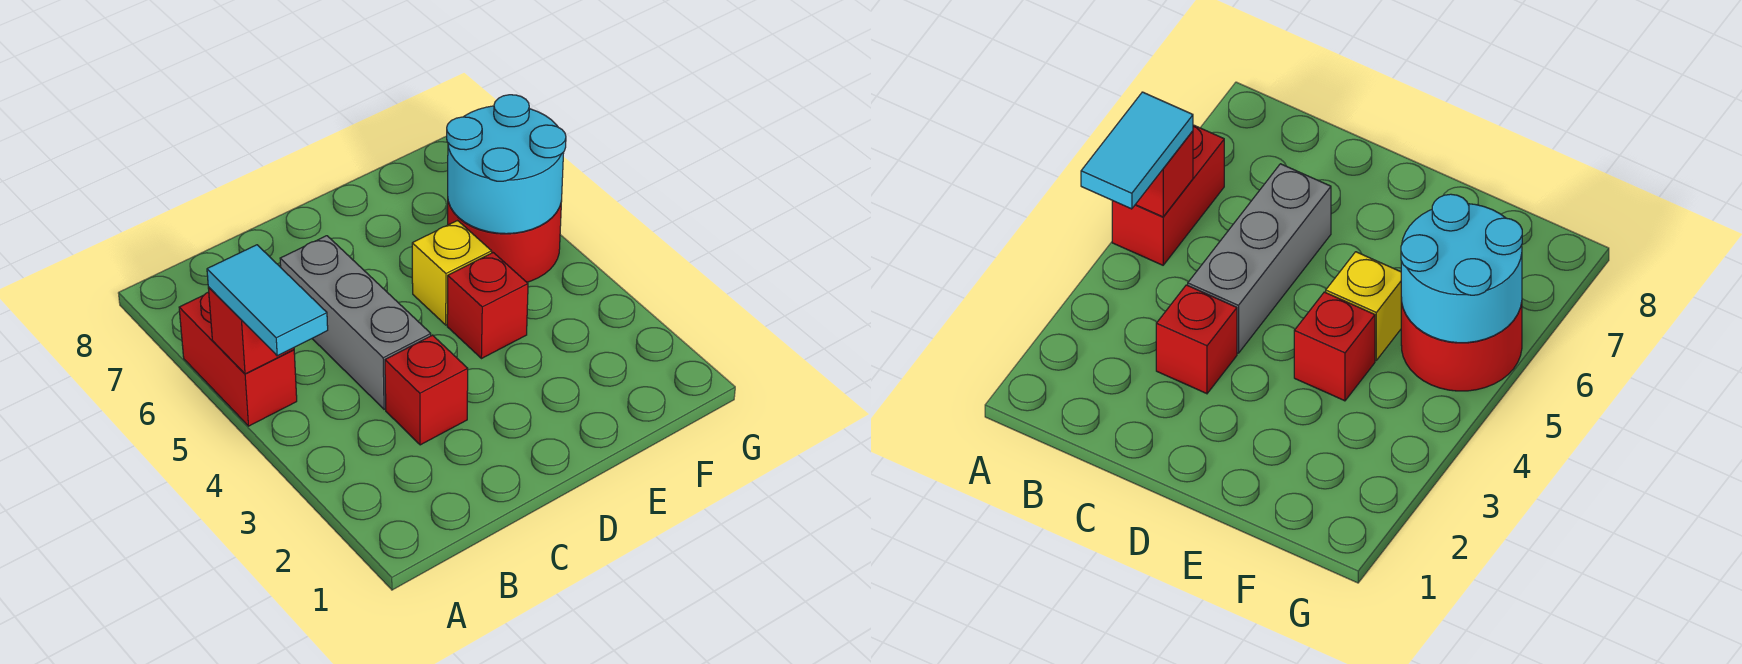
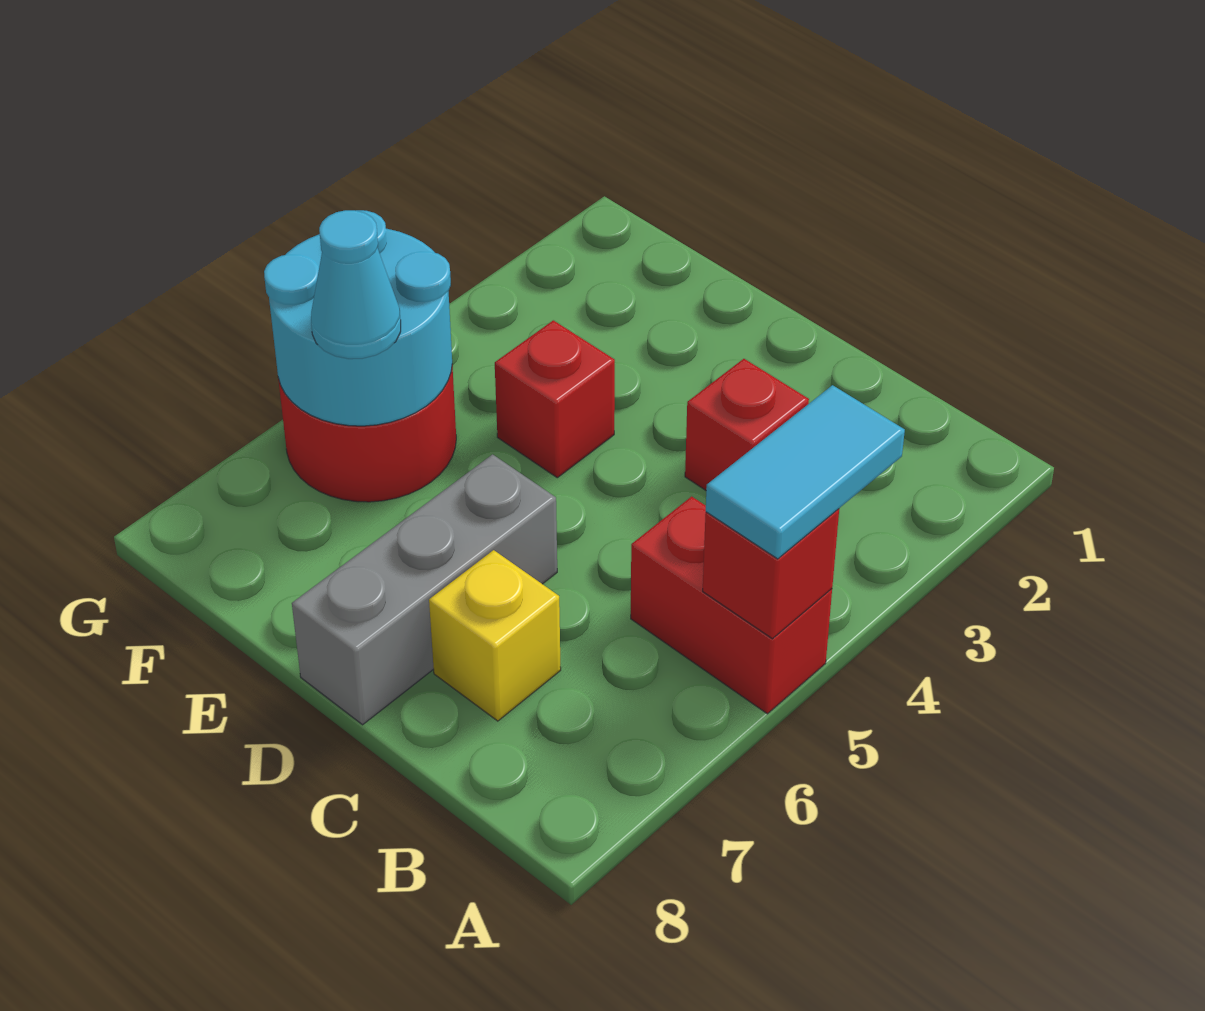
red 1x2 brick [179,292,297,426] -> red 1x2 brick turned to [631,496,832,714]
grey 1x3 brick [280,236,431,409] -> grey 1x3 brick moved to [292,454,557,725]
yellow 1x1 brick [412,221,492,325] -> yellow 1x1 brick moved to [429,550,561,721]
none -> cyan 1x1 cone [311,210,401,359]

